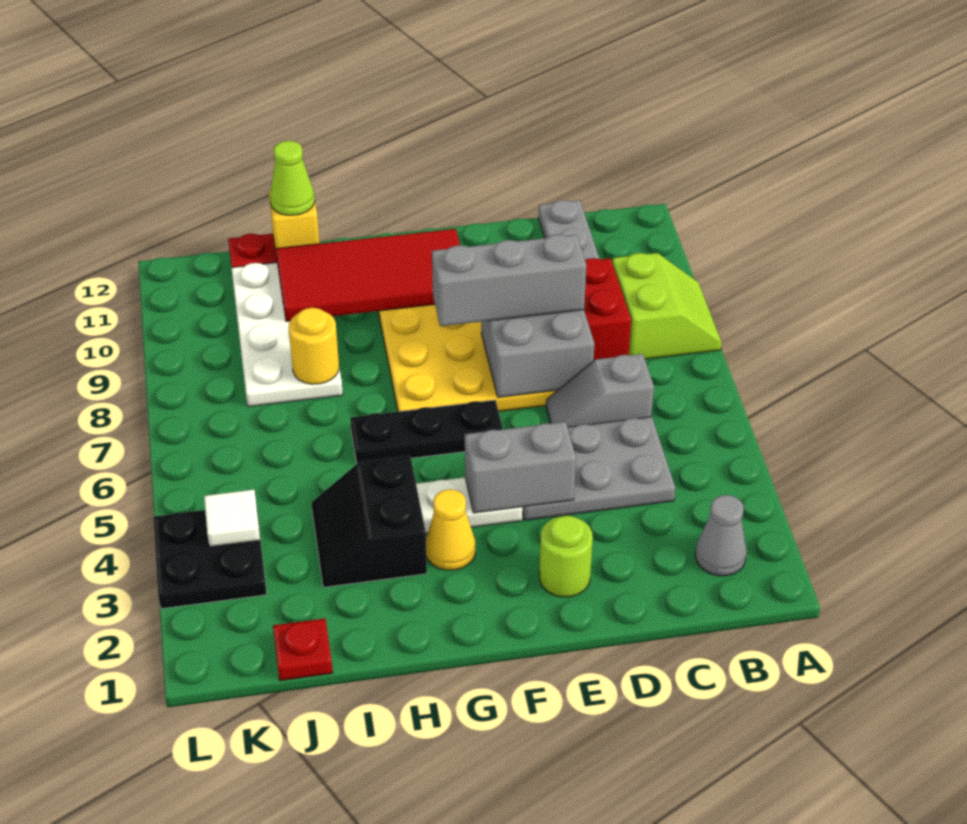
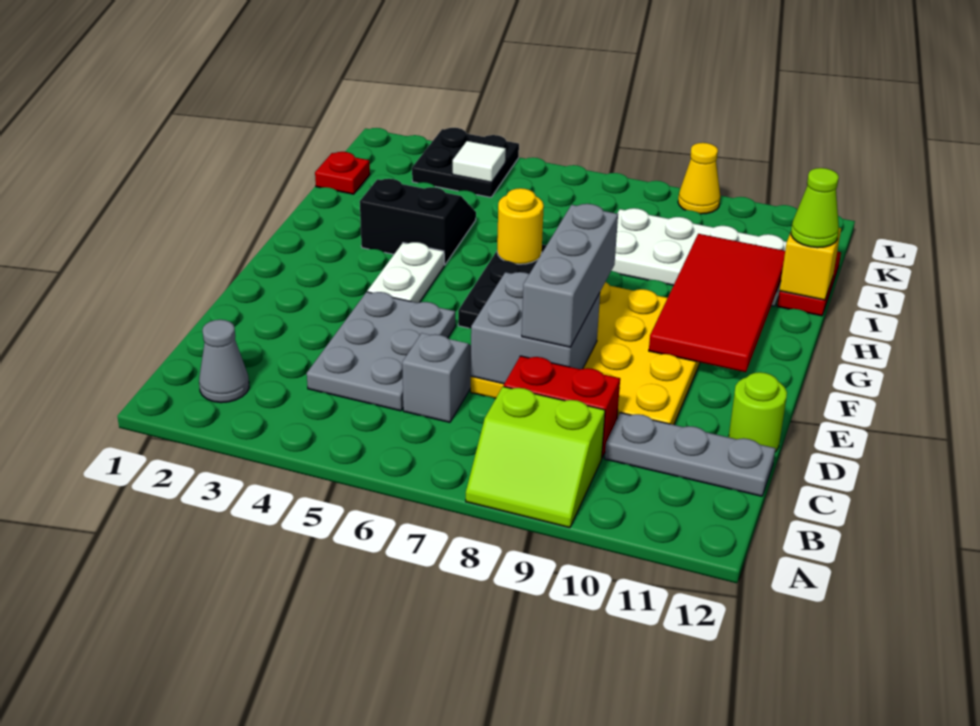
lime 1x1 round brick [539,516,593,597] -> lime 1x1 round brick moved to [729,372,787,452]
grey 1x2 brick [465,422,576,513] -> none
yellow 1x1 cone [426,489,475,570] -> yellow 1x1 cone moved to [678,143,720,214]
yellow 1x1 round brick [289,308,339,384] -> yellow 1x1 round brick moved to [497,188,544,264]

